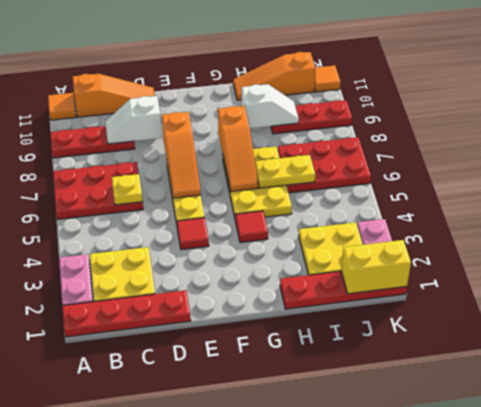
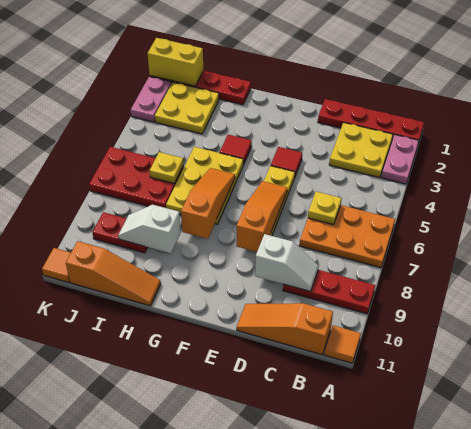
red 2x3 plate [53,162,143,219] -> orange 2x3 plate [299,205,395,268]
yellow 1x2 plate [255,155,315,188] -> yellow 1x1 plate [150,152,184,184]
red 1x3 plate [271,100,352,134] -> red 1x2 plate [92,212,148,253]

